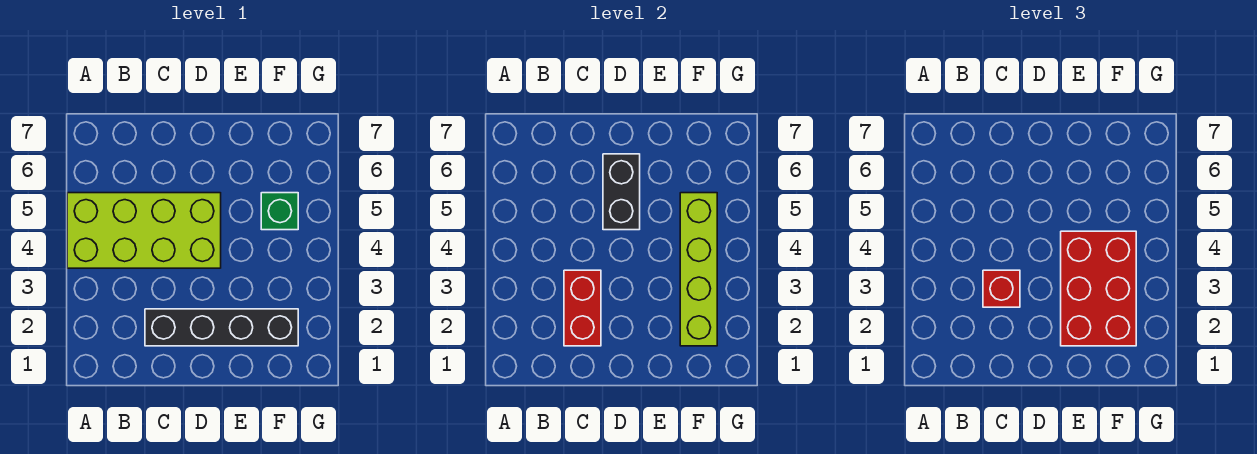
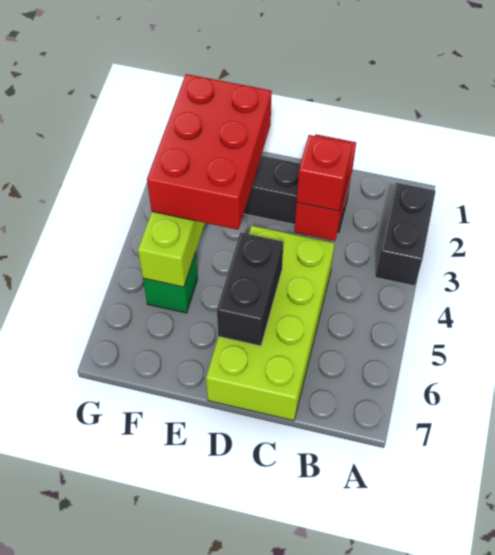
none -> black 1x2 brick [375,183,436,286]
lime 2x4 brick [67,193,221,268] -> lime 2x4 brick turned to [206,226,335,421]

